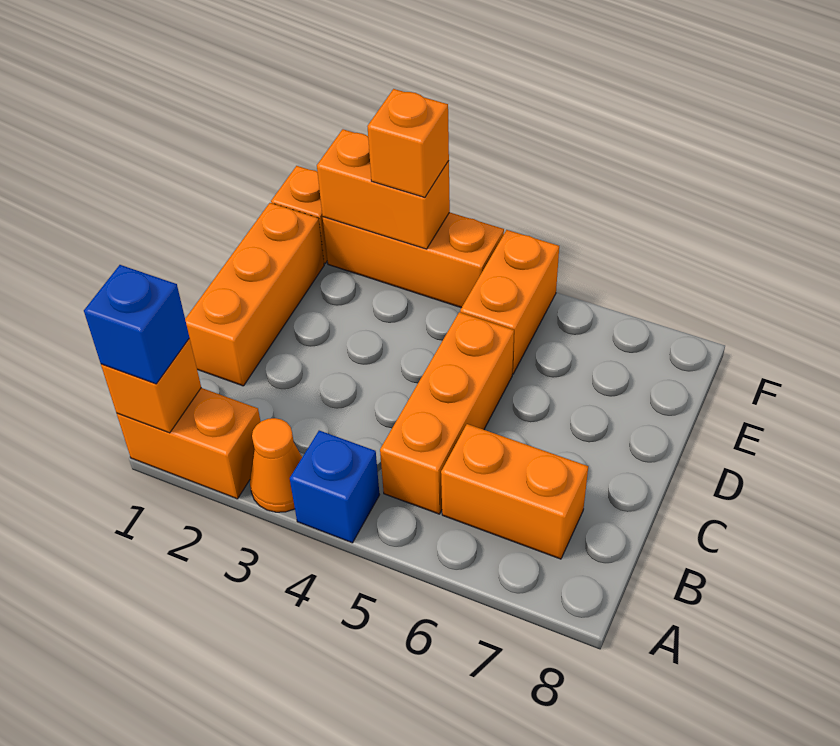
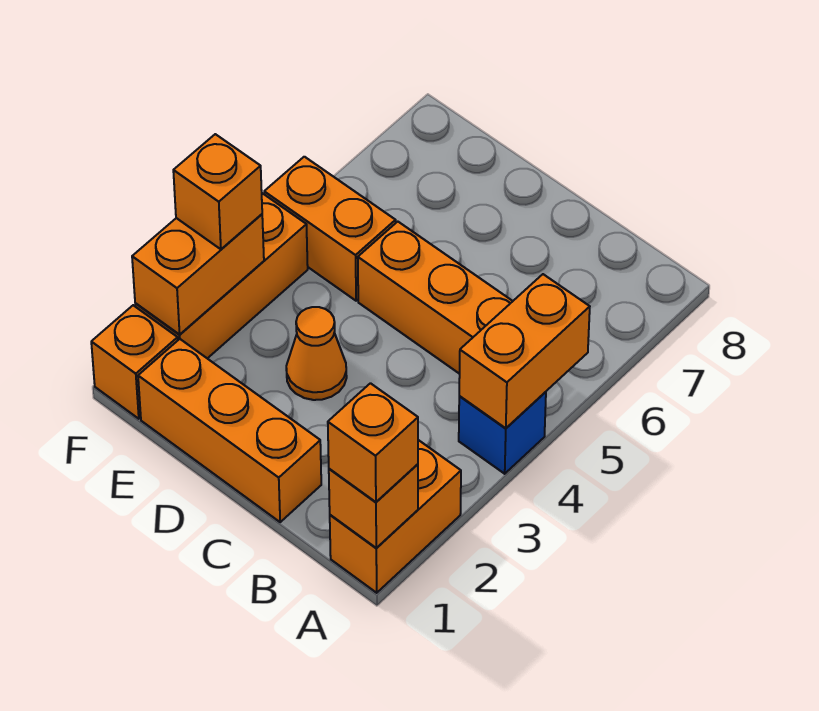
blue 1x1 brick [84,265,189,384] -> orange 1x1 brick [328,383,418,502]
orange 1x1 cone [250,418,302,512] -> orange 1x1 cone moved to [286,307,347,400]
orange 1x2 brick [441,424,588,559] -> orange 1x2 brick moved to [459,274,590,428]

